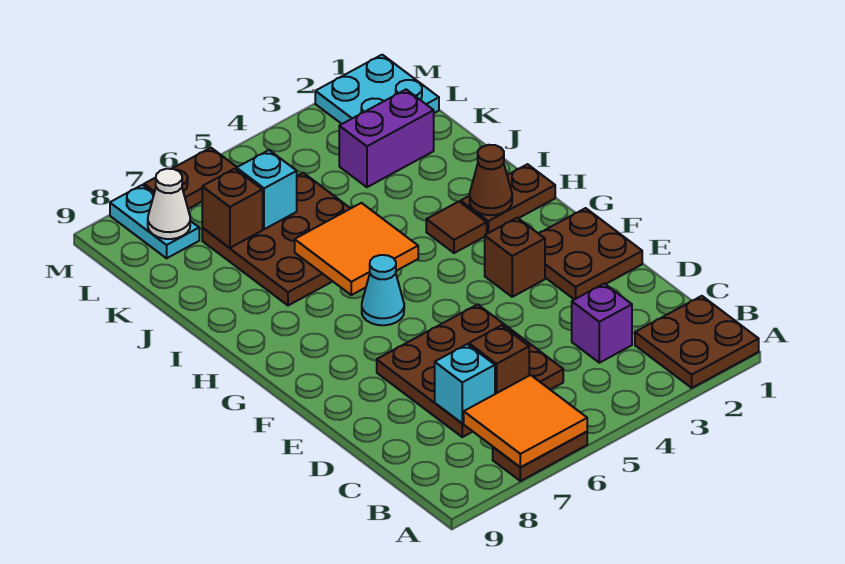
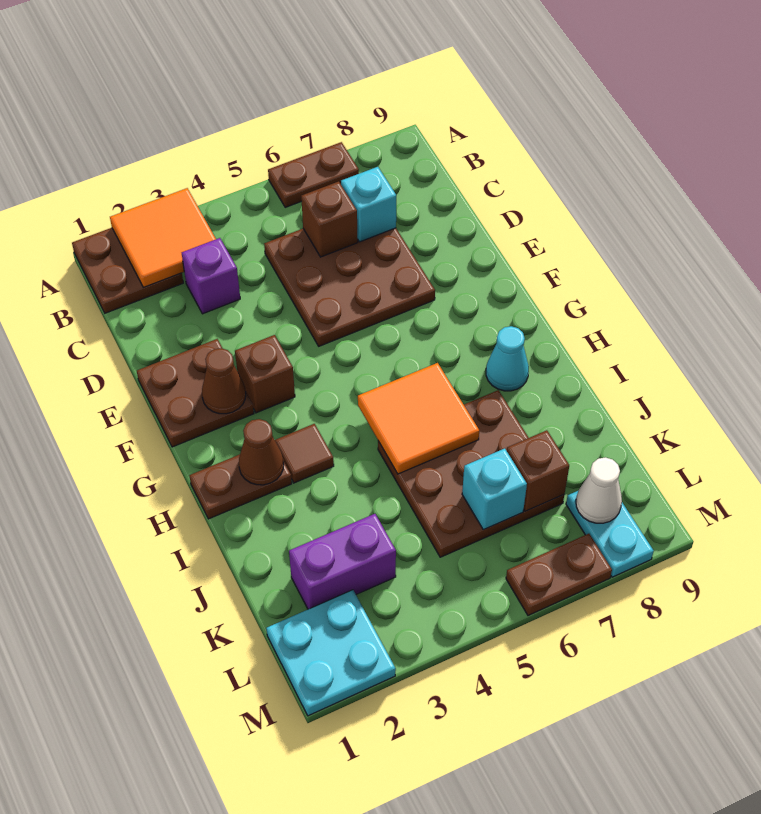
orange 2x2 tile [464,375,587,467] -> orange 2x2 tile moved to [110,188,216,287]
none -> brown 1x1 cone [202,348,246,414]
cyan 1x1 cone [362,255,404,325] -> cyan 1x1 cone moved to [486,326,529,391]

